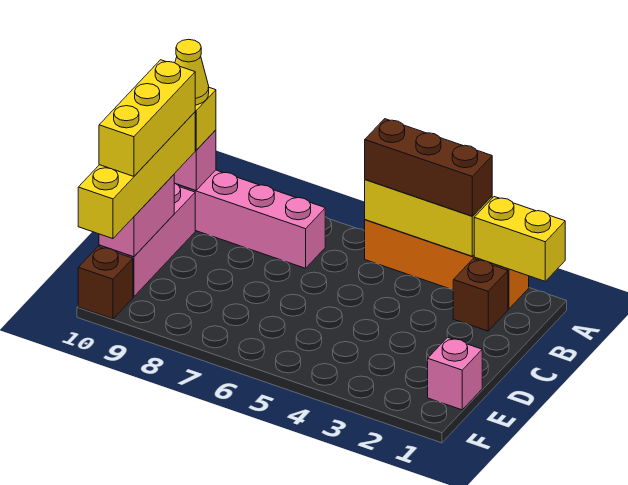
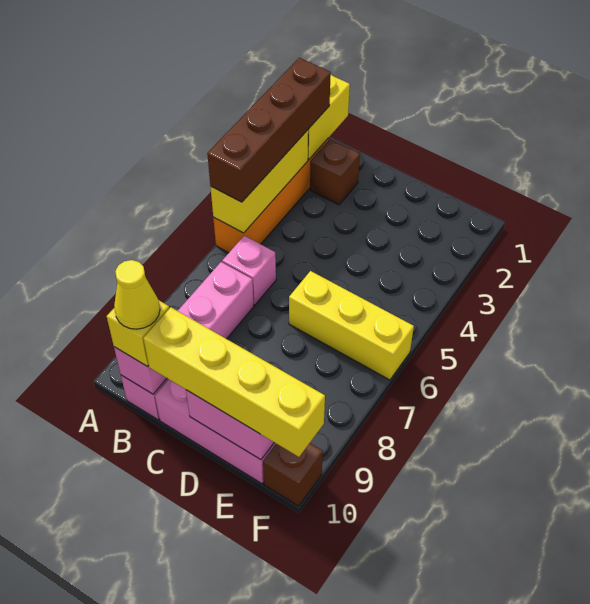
brown 1x3 brick [365,119,492,216] -> brown 1x4 brick [207,58,331,202]
yellow 1x3 brick [99,60,195,176] -> yellow 1x3 brick moved to [289,271,414,380]
pink 1x1 brick [428,337,482,410] -> pink 1x1 brick moved to [222,236,276,305]

